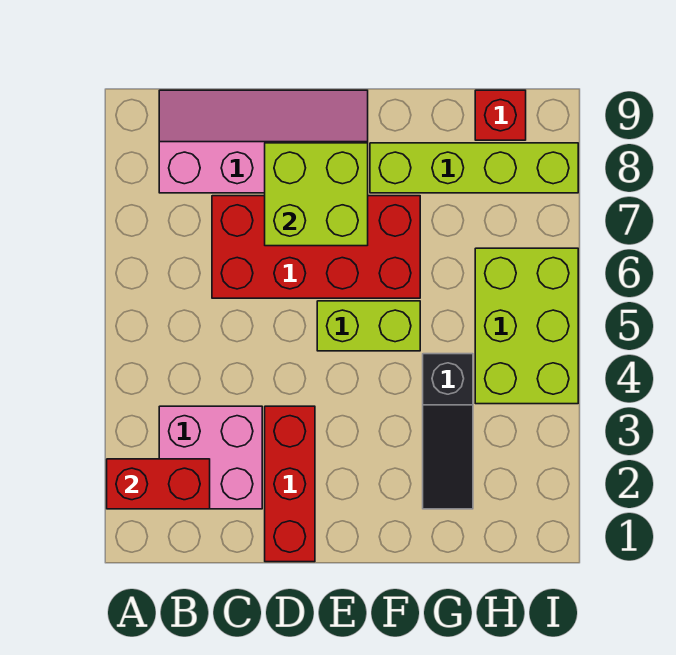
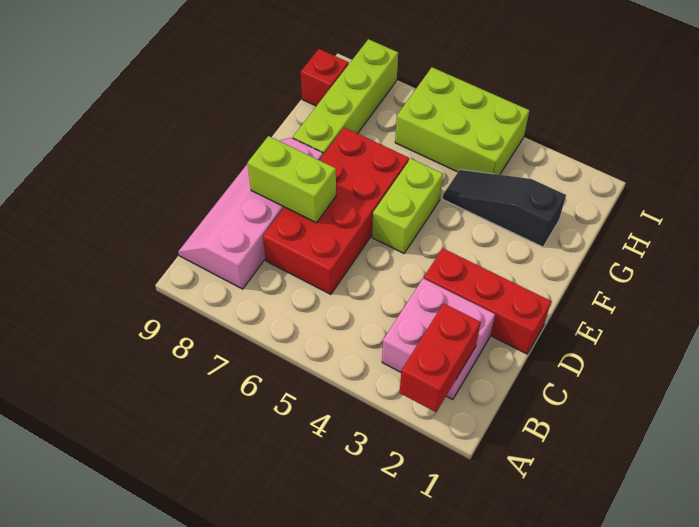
lime 2x2 brick [265,143,368,246] -> lime 1x2 brick [248,136,336,223]
black 1x3 slope [423,354,473,509] -> black 1x3 slope turned to [443,170,566,247]

